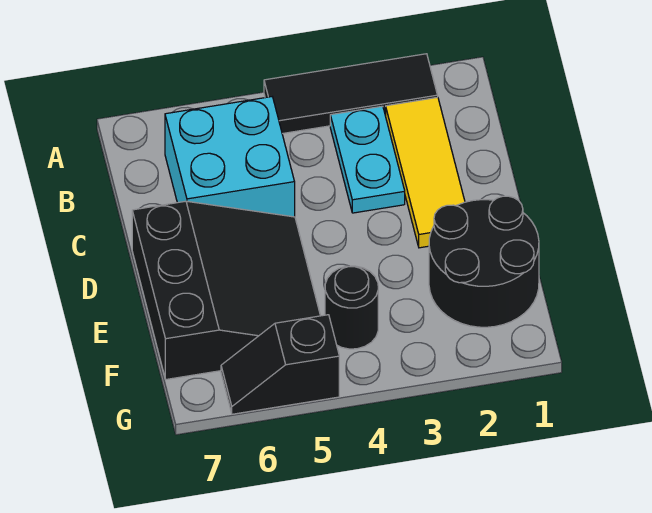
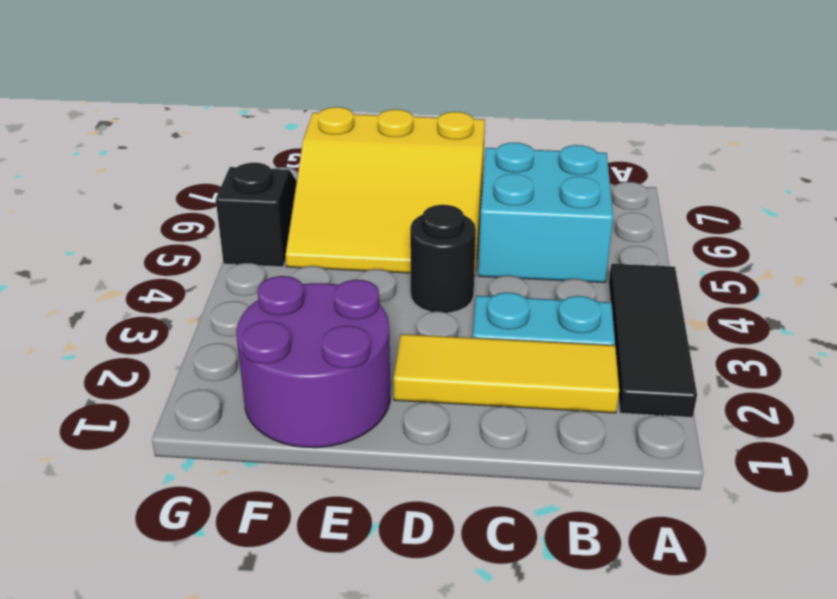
black 3x3 slope [132,201,320,379] -> yellow 3x3 slope [286,107,485,276]
black 2x2 round brick [429,196,539,327] -> purple 2x2 round brick [236,276,390,448]
black 1x1 round brick [325,266,378,349] -> black 1x1 round brick moved to [410,205,476,313]

